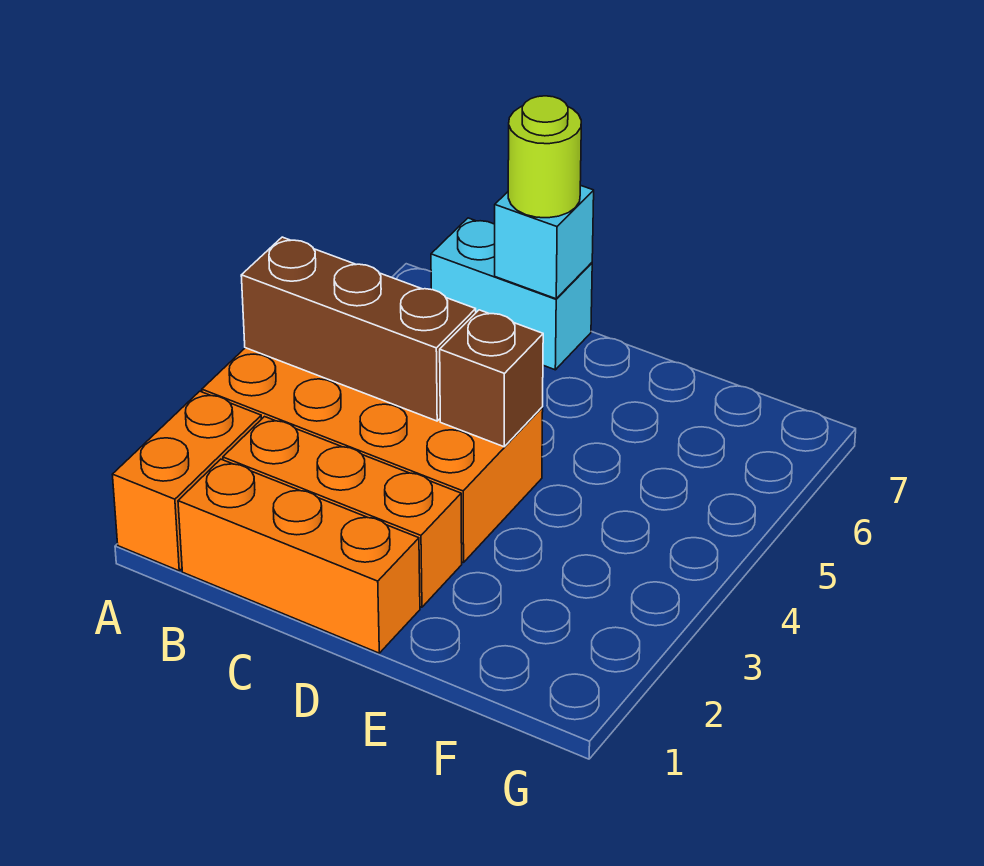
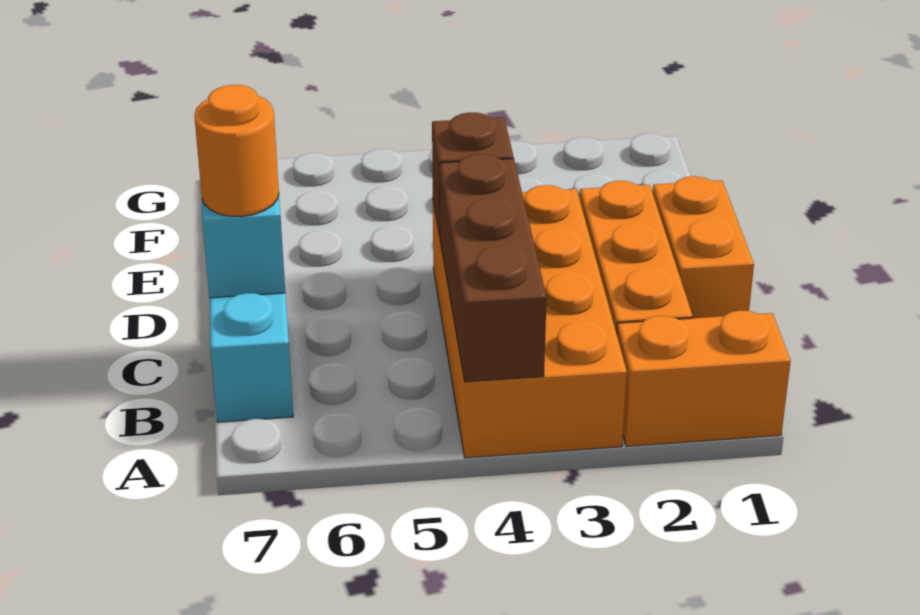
orange 1x3 brick [178,459,420,653] -> orange 1x2 brick [653,176,754,318]
lime 1x1 round brick [508,96,581,218] -> orange 1x1 round brick [194,85,279,217]

